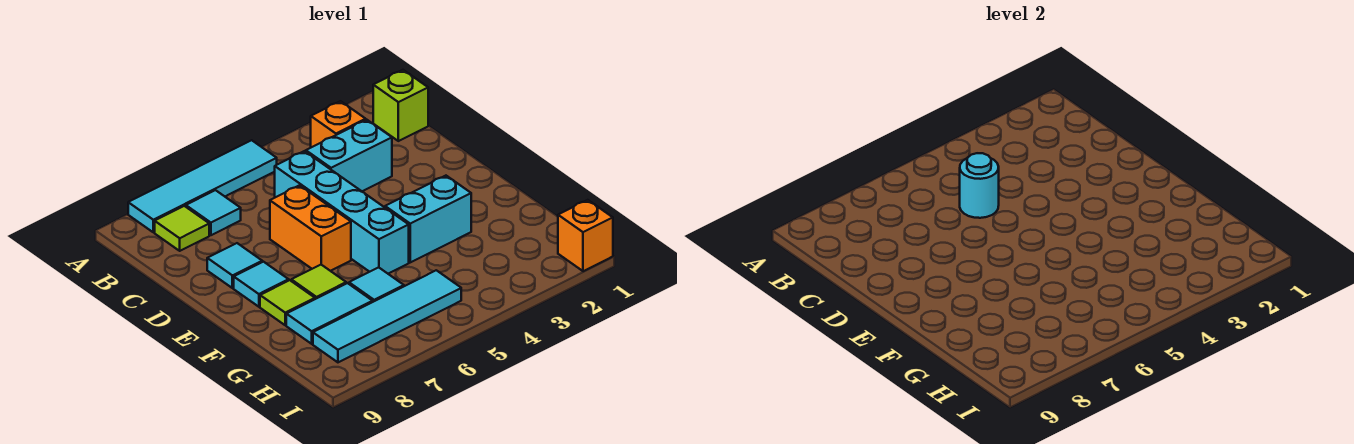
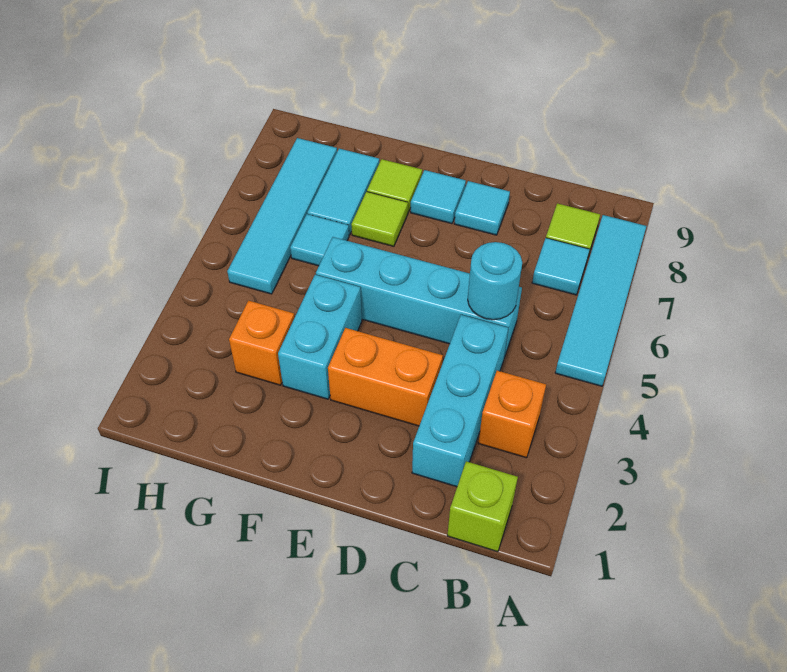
cyan 1x2 brick [306,120,392,191] -> cyan 1x3 brick [412,315,508,487]
orange 1x2 brick [270,185,351,271] -> orange 1x2 brick moved to [328,328,443,426]
orange 1x1 brick [558,200,613,271] -> orange 1x1 brick moved to [229,301,295,385]

